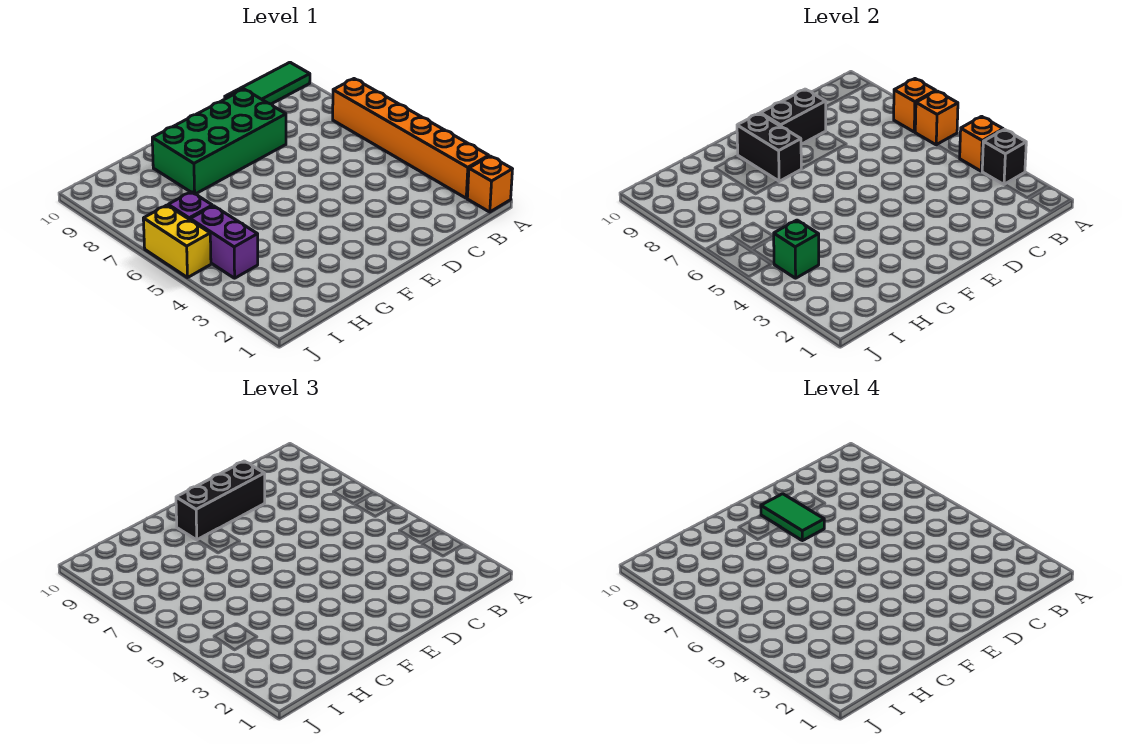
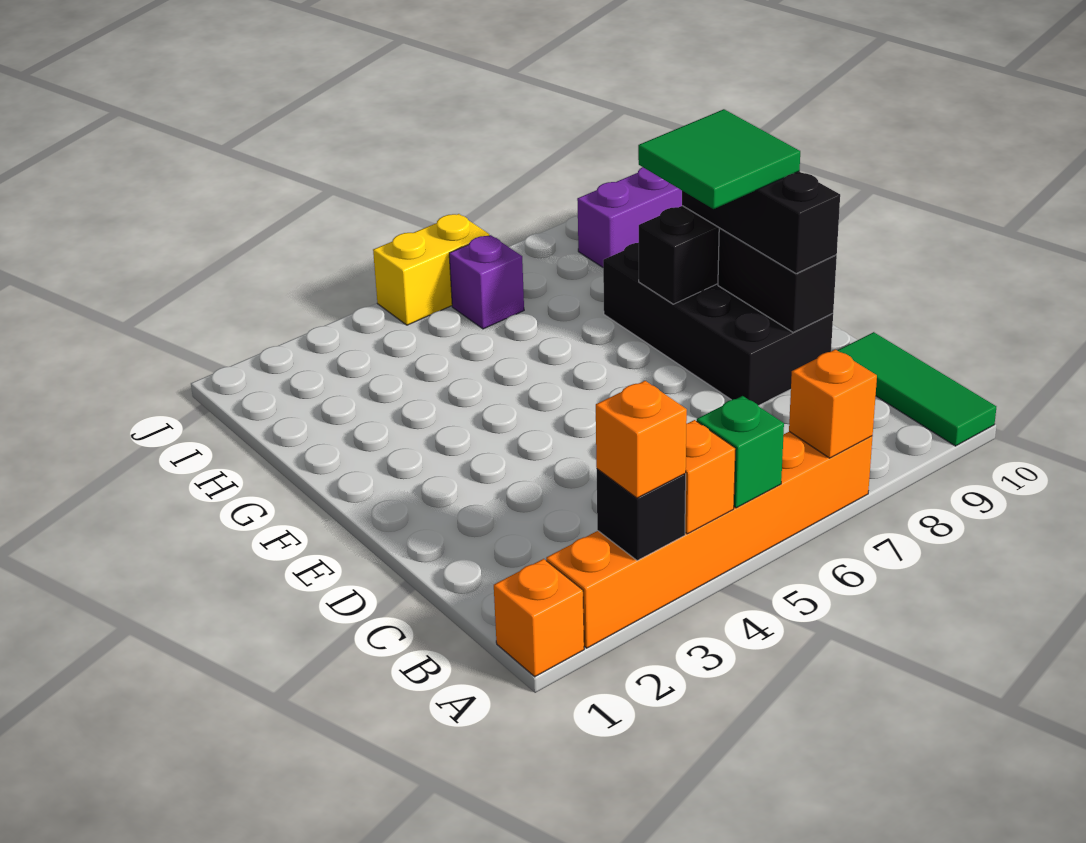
orange 1x1 brick [915,91,958,145] -> orange 1x1 brick moved to [596,381,687,498]
green 2x4 brick [152,89,286,194] -> black 2x4 brick [603,243,833,406]
green 1x2 tile [761,494,824,541] -> green 2x2 tile [638,109,800,209]
purple 1x2 brick [190,206,258,278] -> purple 1x2 brick moved to [577,167,682,267]
green 1x1 brick [774,220,819,278] -> green 1x1 brick moved to [697,396,784,508]

